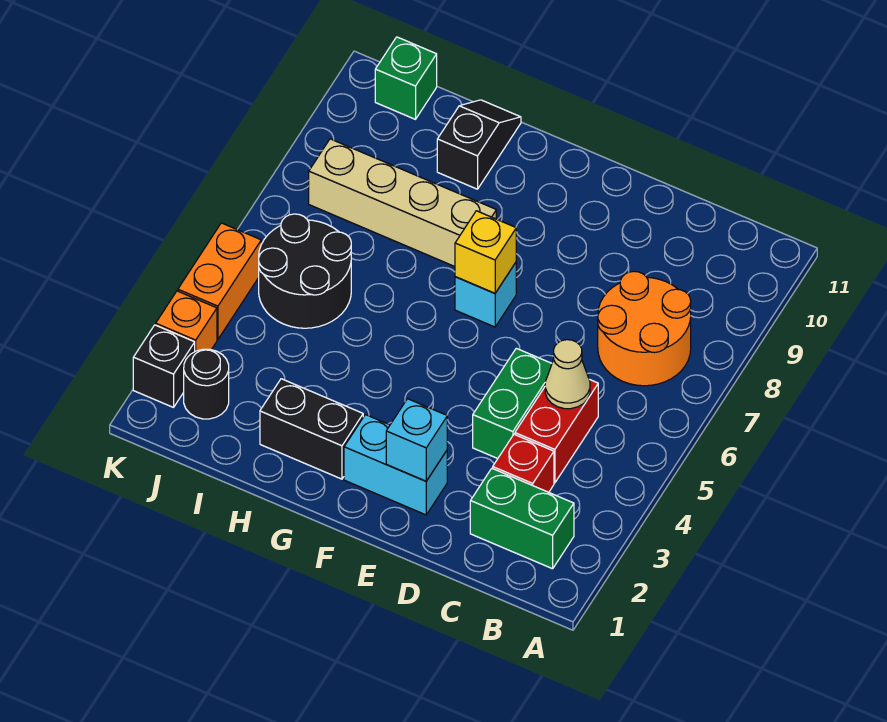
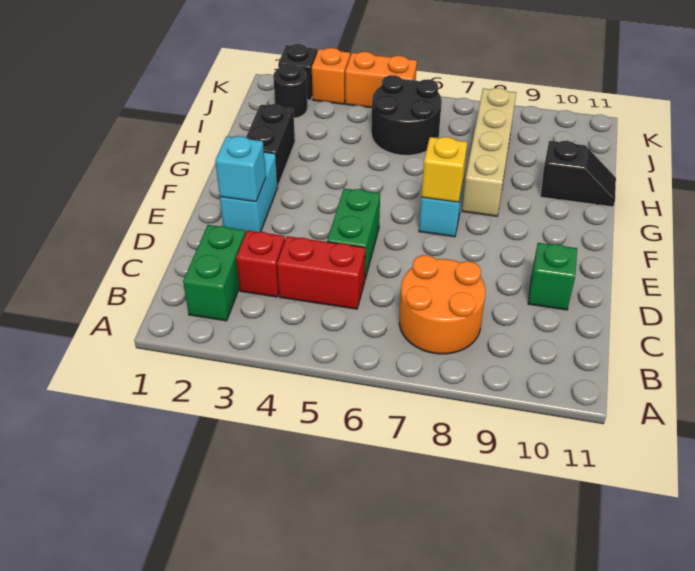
tan 1x1 cone [545,340,590,409] -> none
green 1x2 brick [473,348,552,459] -> green 1x2 brick turned to [327,189,380,279]
green 1x1 brick [375,37,437,119] -> green 1x1 brick moved to [528,243,577,310]

